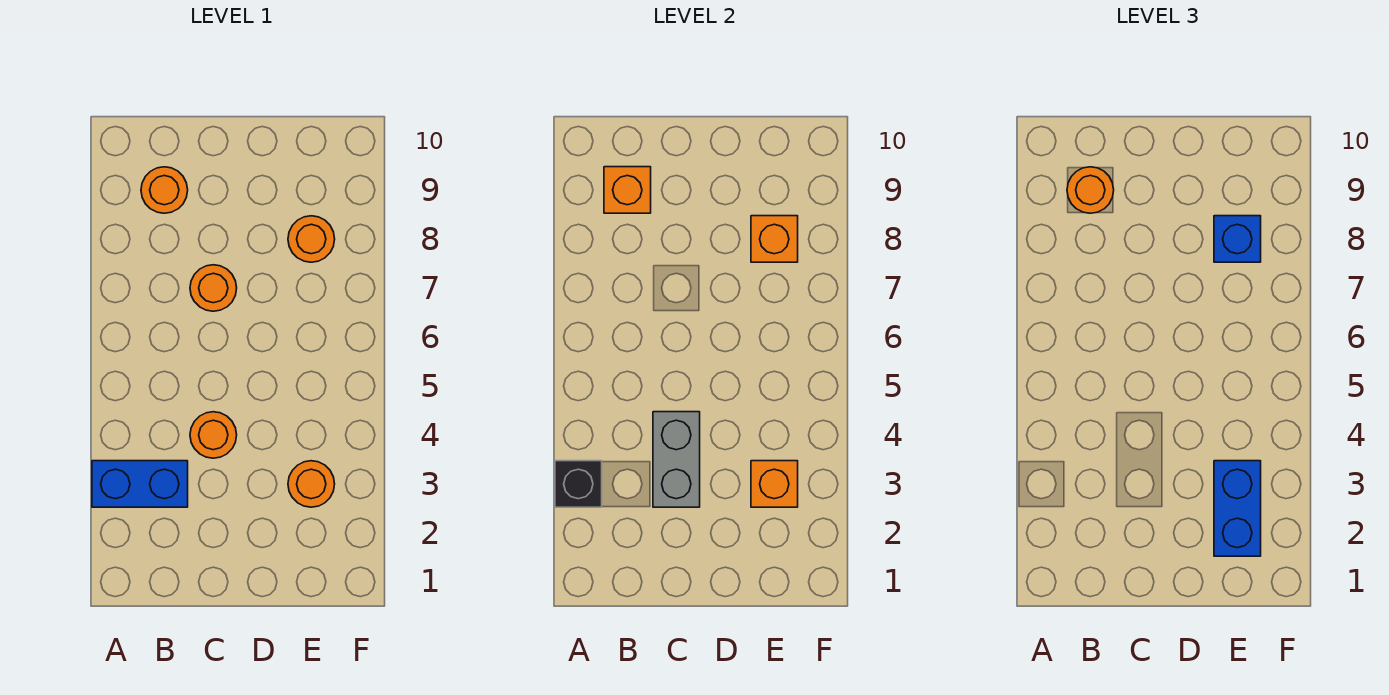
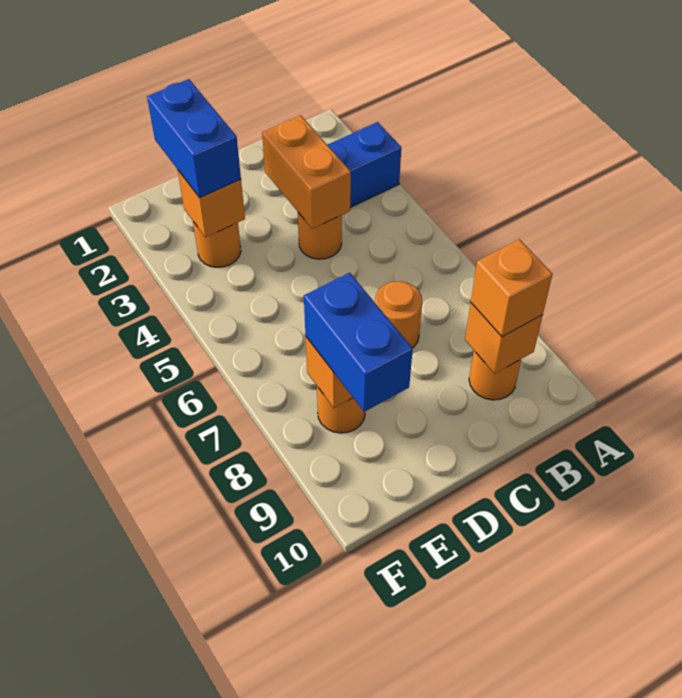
black 1x1 brick [555,461,602,507] -> none
orange 1x1 round brick [1067,167,1114,213] -> orange 1x1 brick [471,239,553,337]
grey 1x2 brick [653,412,700,507] -> orange 1x2 brick [262,115,351,229]
blue 1x1 brick [1214,216,1261,262] -> blue 1x2 brick [304,273,413,412]

